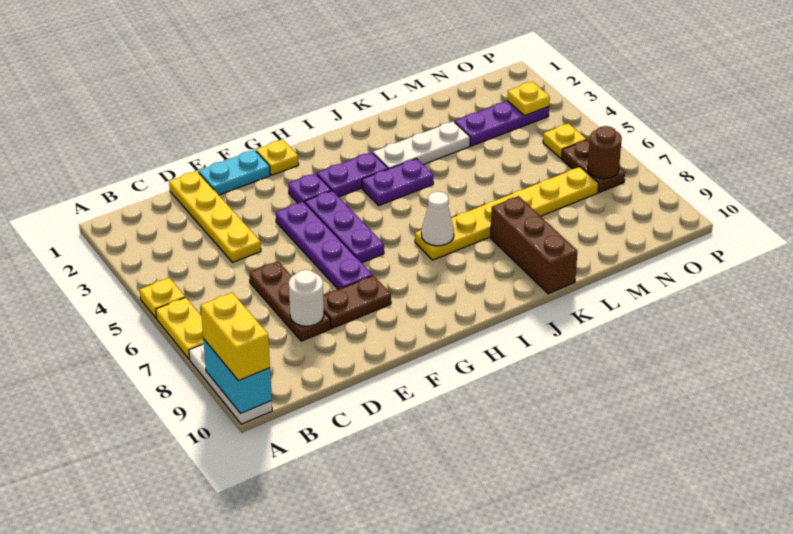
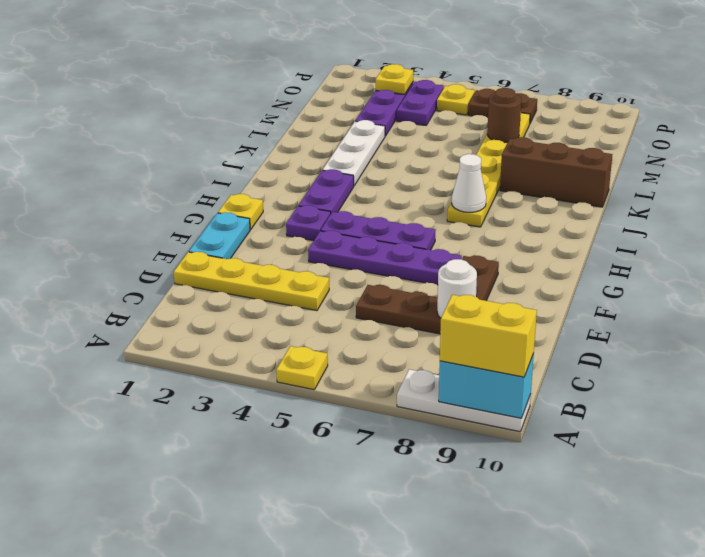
yellow 1x2 plate [156,297,204,359] -> none
purple 1x2 plate [362,158,433,205] -> purple 1x2 plate moved to [397,80,444,125]
brown 1x1 round brick [588,126,622,179] -> brown 1x1 round brick moved to [487,88,521,143]

